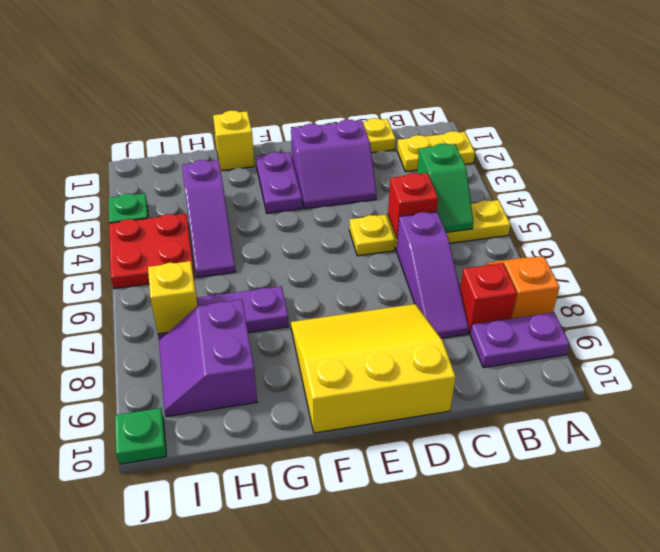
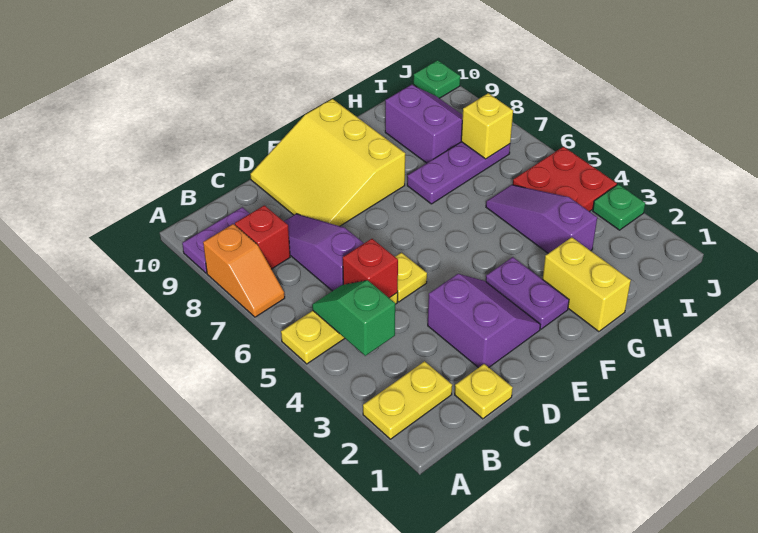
purple 2x2 slope [291,120,377,209] -> purple 2x2 slope turned to [428,274,540,368]
yellow 3x3 slope [291,304,456,433] -> yellow 3x3 slope turned to [250,99,405,226]
yellow 1x1 brick [213,110,255,171] -> yellow 1x2 brick [543,237,631,332]

